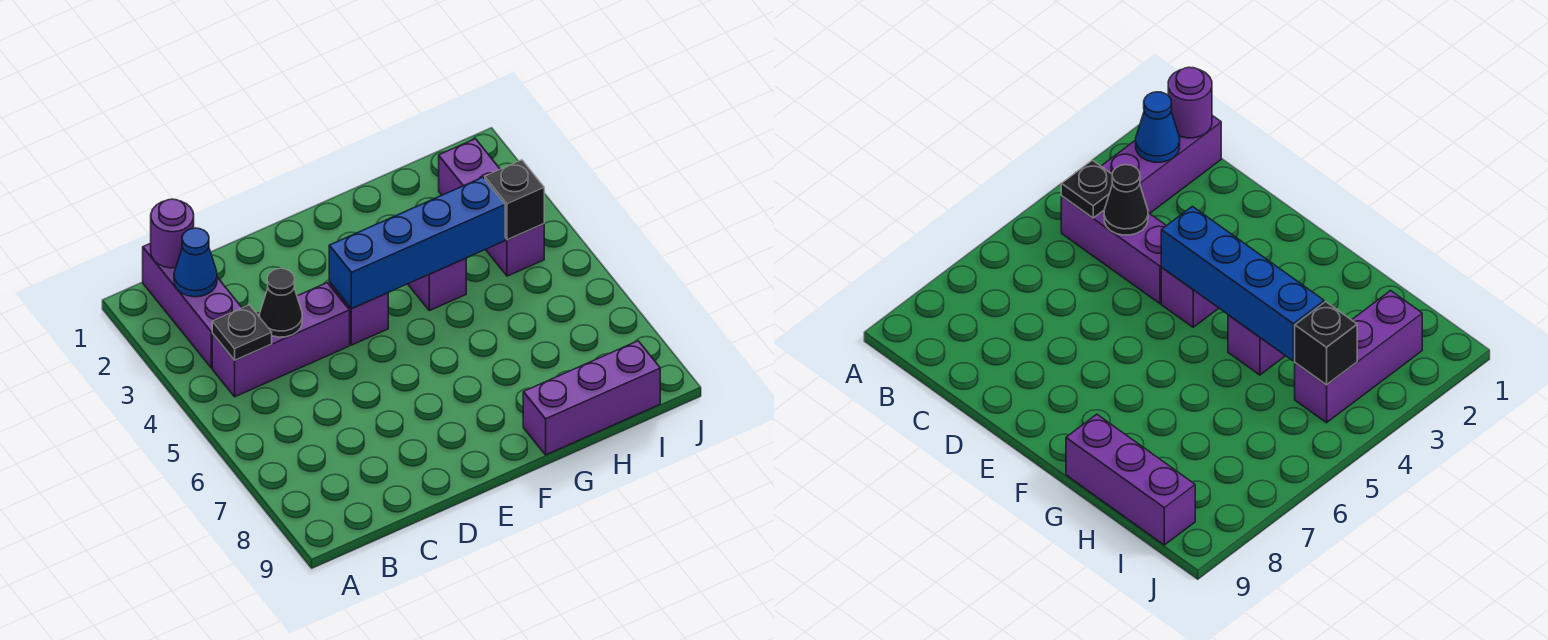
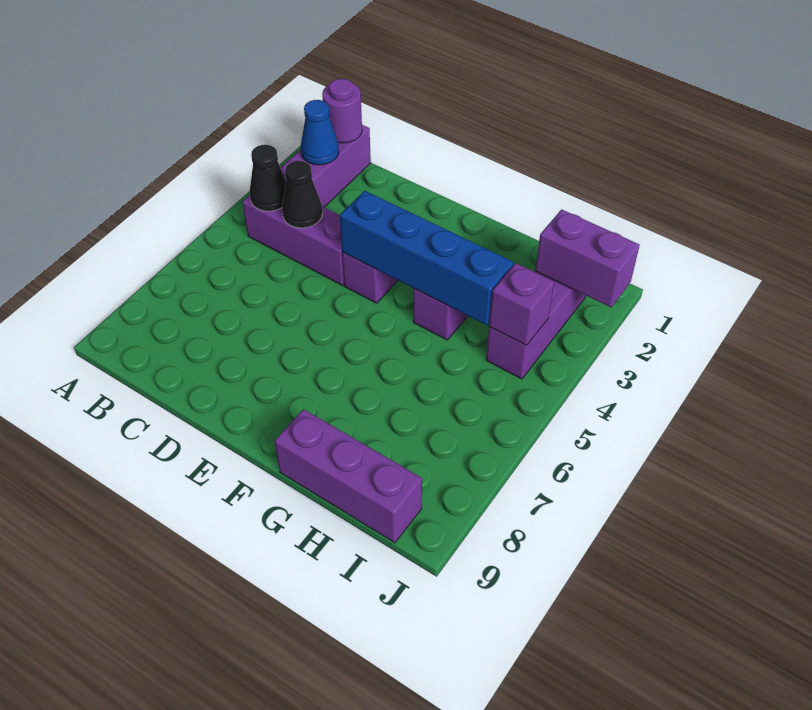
black 1x1 plate [212,305,272,360] -> black 1x1 cone [250,145,286,211]
none -> purple 1x2 brick [535,209,640,307]
black 1x1 brick [485,160,544,240] -> purple 1x1 brick [489,263,554,345]

